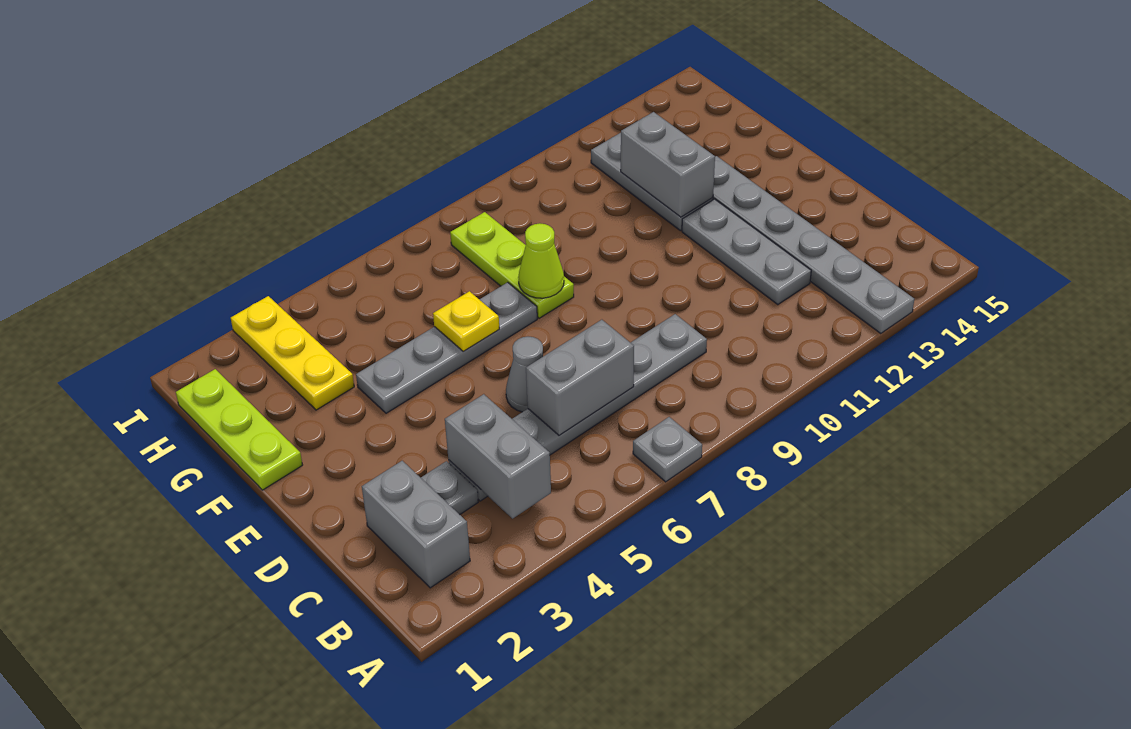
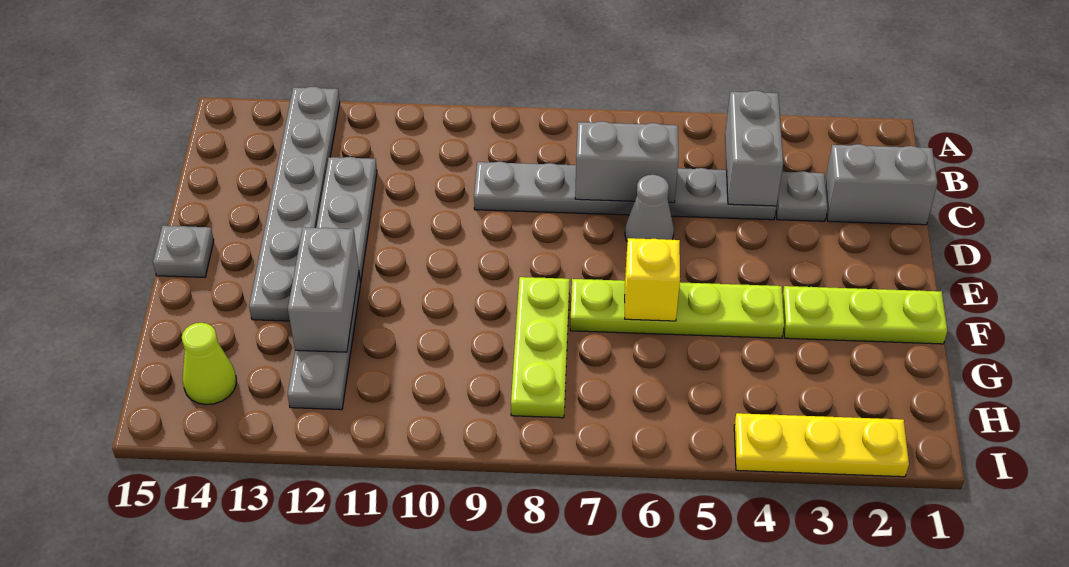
grey 1x1 plate [633,417,702,482] -> grey 1x1 plate moved to [153,226,214,277]
grey 1x2 brick [362,461,470,588] -> grey 1x2 brick turned to [825,144,938,225]
lime 1x3 plate [176,369,302,490] -> lime 1x3 plate turned to [782,286,947,344]
grey 1x4 plate [356,282,537,413] -> lime 1x4 plate [570,279,784,338]
yellow 1x1 plate [433,291,499,351] -> yellow 1x1 brick [625,238,680,321]
lime 1x1 cone [518,223,564,298] -> lime 1x1 cone moved to [182,323,236,405]
yellow 1x3 plate [231,296,354,410] -> yellow 1x3 plate turned to [734,413,909,477]

